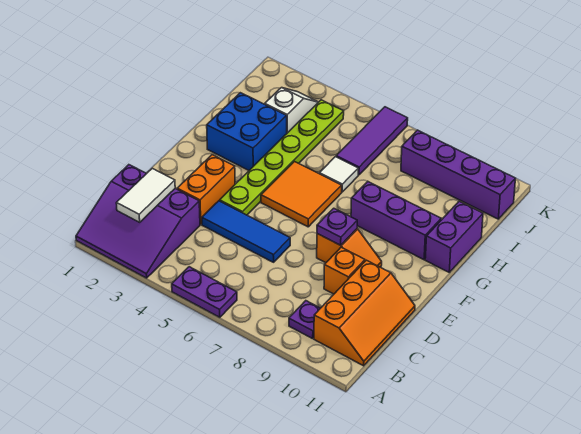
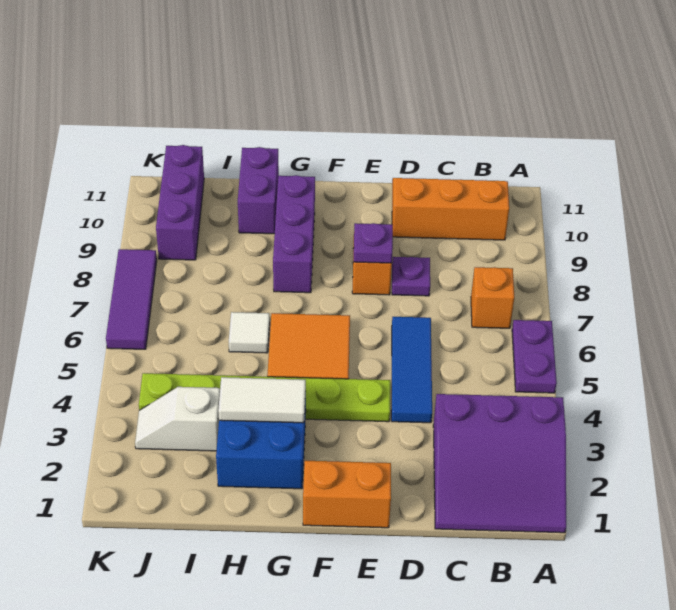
purple 3x3 slope [76,165,200,278] -> purple 3x3 slope turned to [433,394,566,533]
white 1x2 tile [116,168,175,222] -> white 1x2 tile moved to [218,377,306,423]
purple 1x1 plate [289,301,320,339] -> purple 1x1 plate moved to [392,257,430,296]
orange 1x2 brick [177,155,235,224] -> orange 1x2 brick moved to [303,461,391,528]
orange 1x1 brick [324,247,365,294] -> orange 1x1 brick moved to [471,267,514,328]
purple 1x2 brick [425,201,483,272] -> purple 1x2 brick turned to [238,147,279,234]
purple 1x3 tile [336,107,408,175] -> purple 1x3 tile turned to [106,249,157,349]
purple 1x4 brick [401,130,516,219] -> purple 1x3 brick [156,145,204,260]

